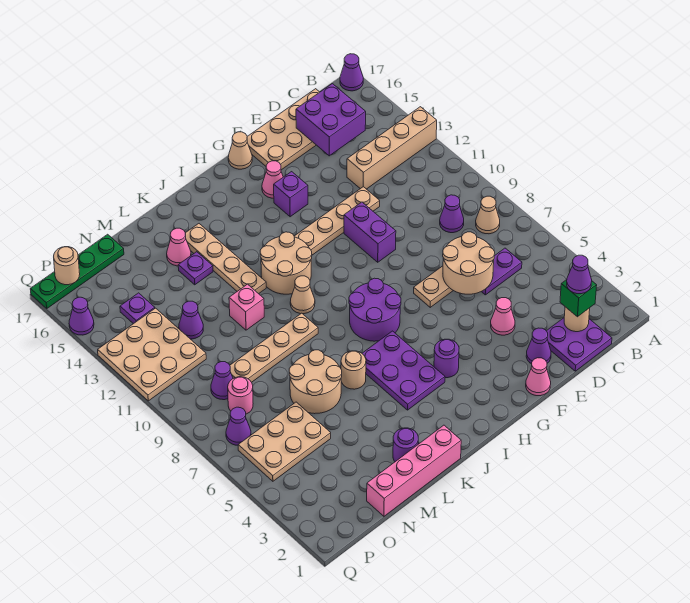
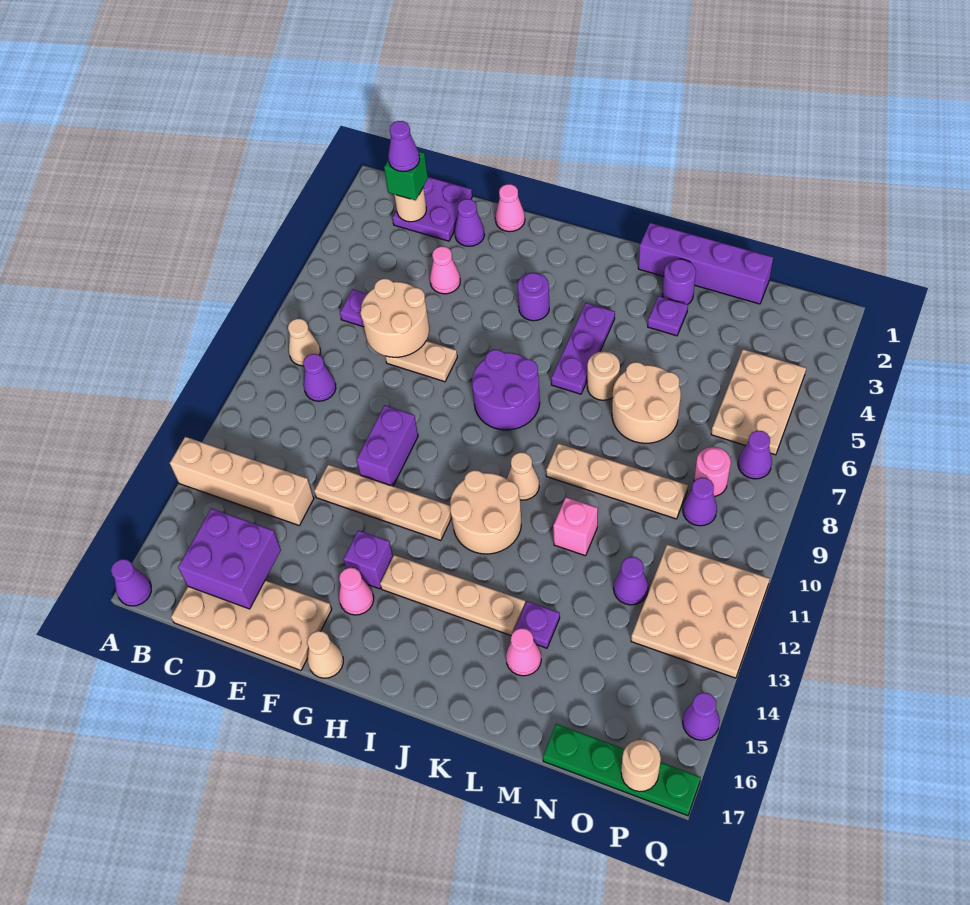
purple 2x3 plate [362,331,445,410] -> purple 1x3 plate [551,303,615,394]
pink 1x4 brick [367,425,461,516] -> purple 1x4 brick [638,223,773,304]
tan 1x4 plate [186,224,266,294] -> tan 1x4 plate turned to [380,555,526,635]
tan 2x3 plate [238,402,331,481] -> tan 2x3 plate turned to [711,349,806,455]
purple 1x1 plate [120,293,155,324] -> purple 1x1 plate moved to [648,296,688,336]

